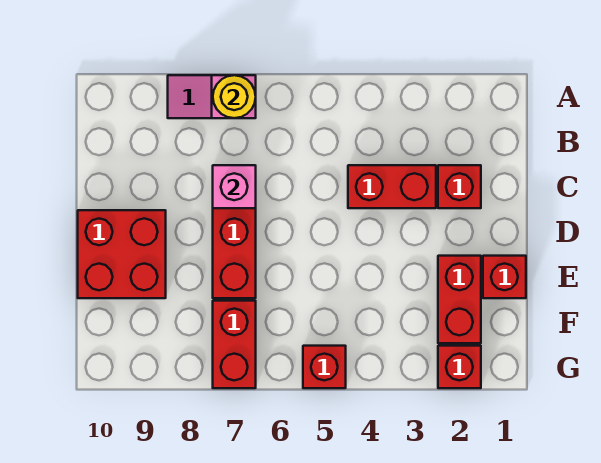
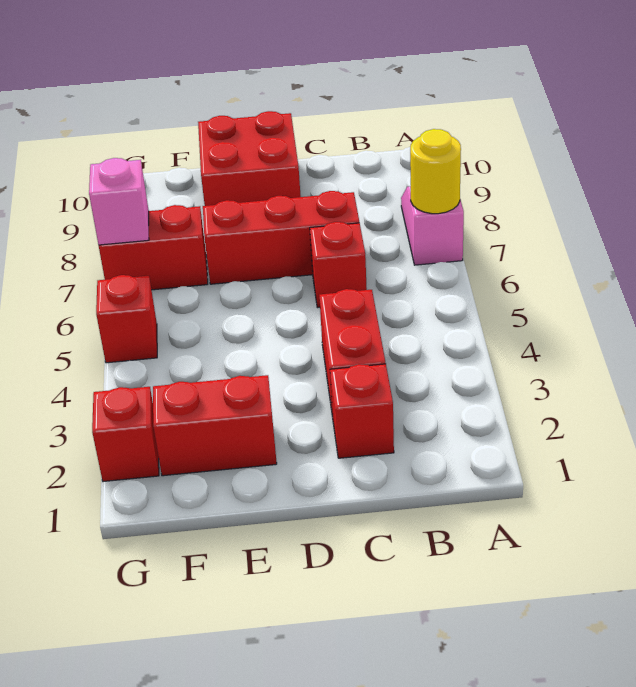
pink 1x1 brick [213,165,256,208] -> pink 1x1 brick moved to [89,158,149,245]
red 1x1 brick [483,256,526,298] -> red 1x1 brick moved to [310,222,367,308]

